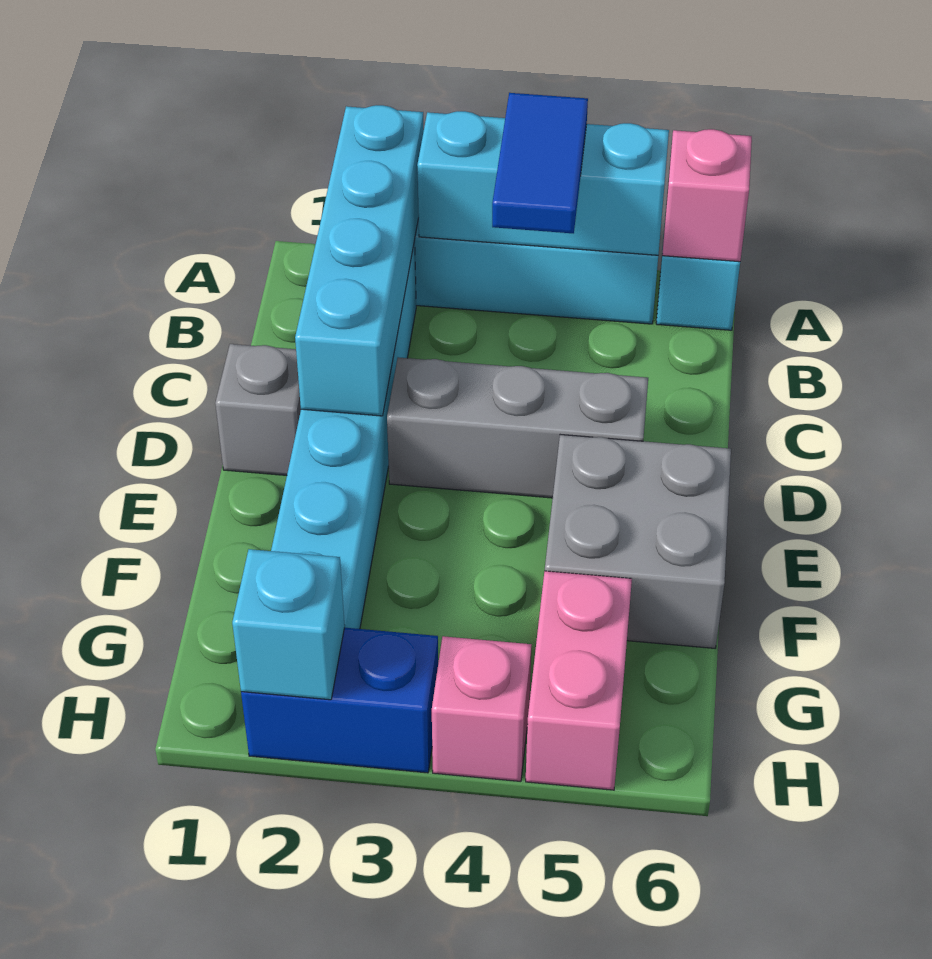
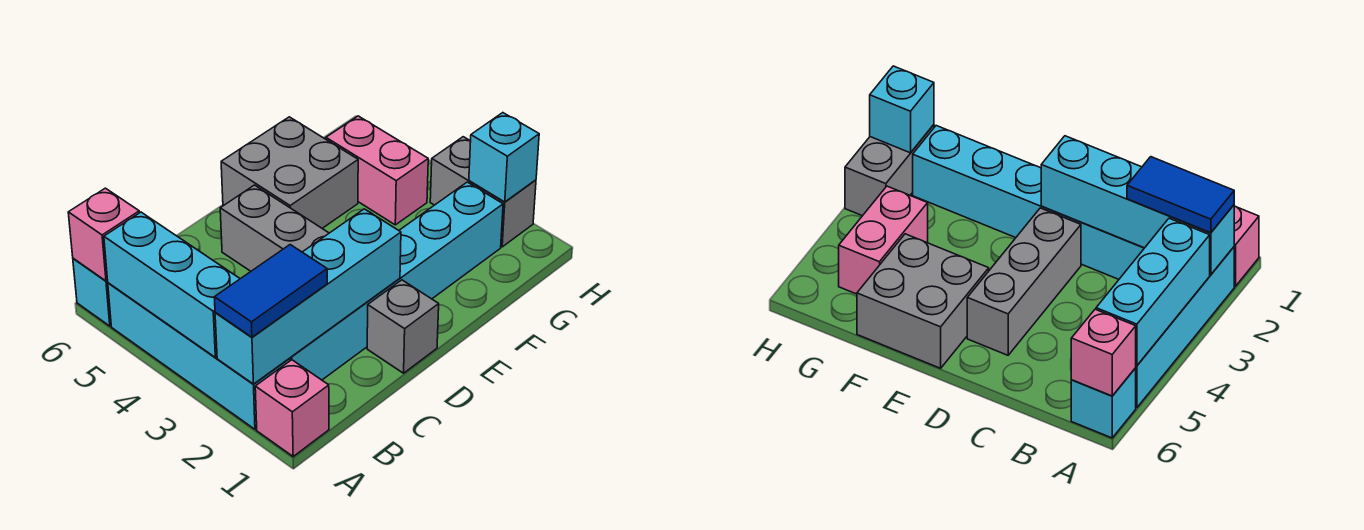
blue 1x2 tile [492,93,588,233] -> blue 1x2 tile moved to [214,245,327,337]
pink 1x2 brick [526,571,632,790] -> pink 1x2 brick turned to [326,116,428,225]
blue 1x2 brick [241,628,438,773] -> grey 1x2 brick [430,137,536,247]
pink 1x1 brick [432,636,532,781] -> pink 1x1 brick moved to [255,360,329,456]

